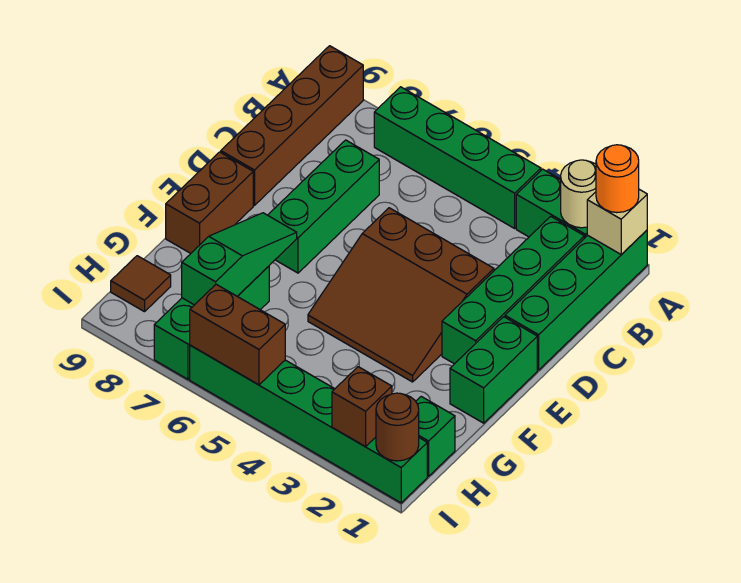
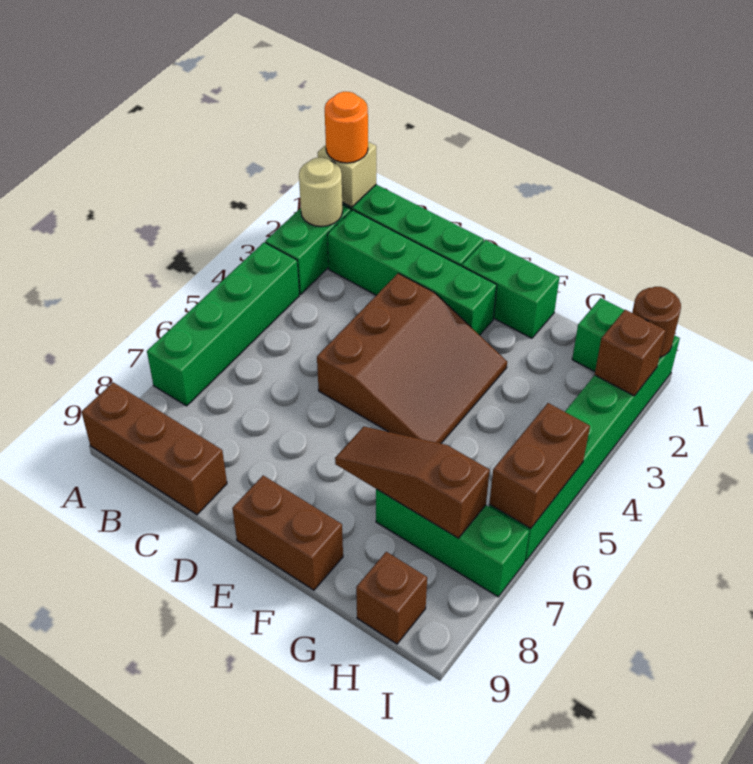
brown 1x4 brick [221,46,363,205] -> brown 1x3 brick [82,383,227,515]
green 1x3 brick [268,140,379,273] -> none
green 1x3 slope [182,213,297,305] -> brown 1x3 slope [335,427,490,538]
brown 1x1 tile [111,256,171,312] -> brown 1x1 brick [356,552,427,644]

